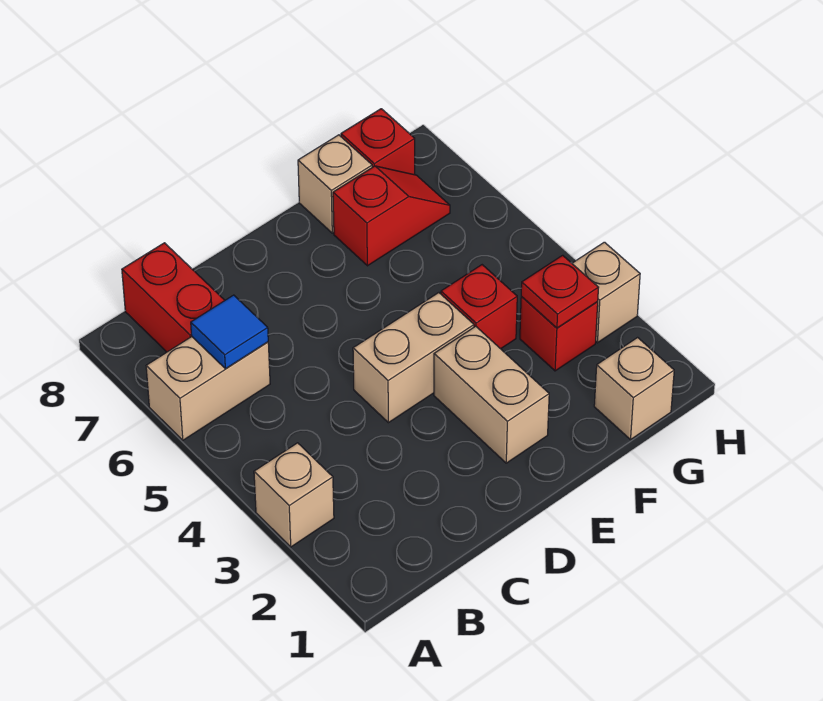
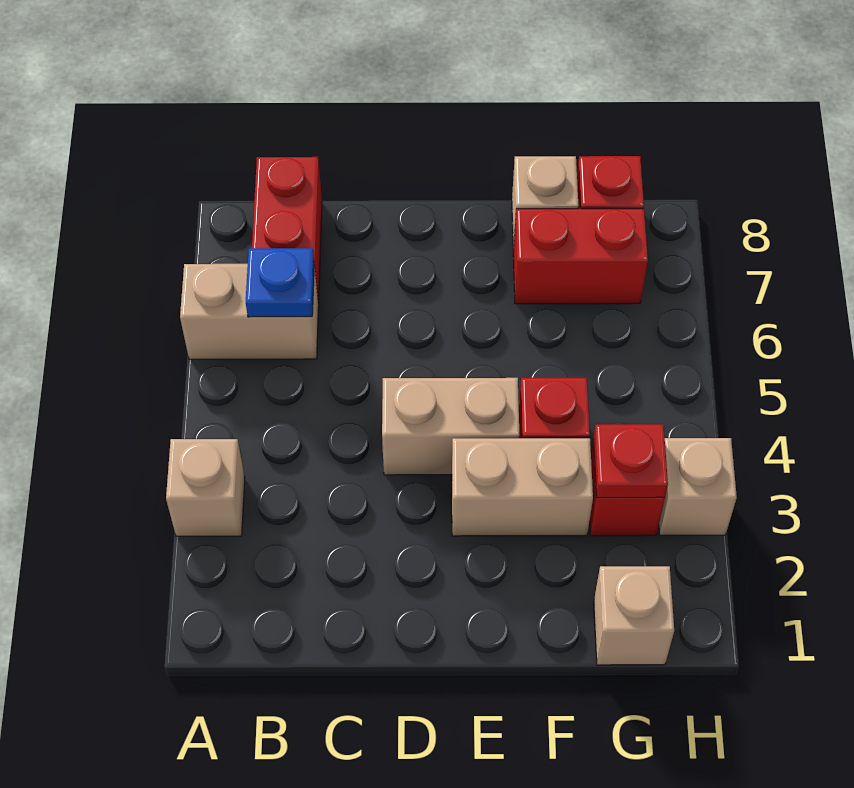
blue 1x1 tile [191,295,268,369] -> blue 1x1 plate [246,248,314,317]
tan 1x2 brick [434,326,549,463] -> tan 1x2 brick turned to [452,438,593,536]
red 1x2 slope [333,166,450,266] -> red 1x2 brick [513,209,648,304]

